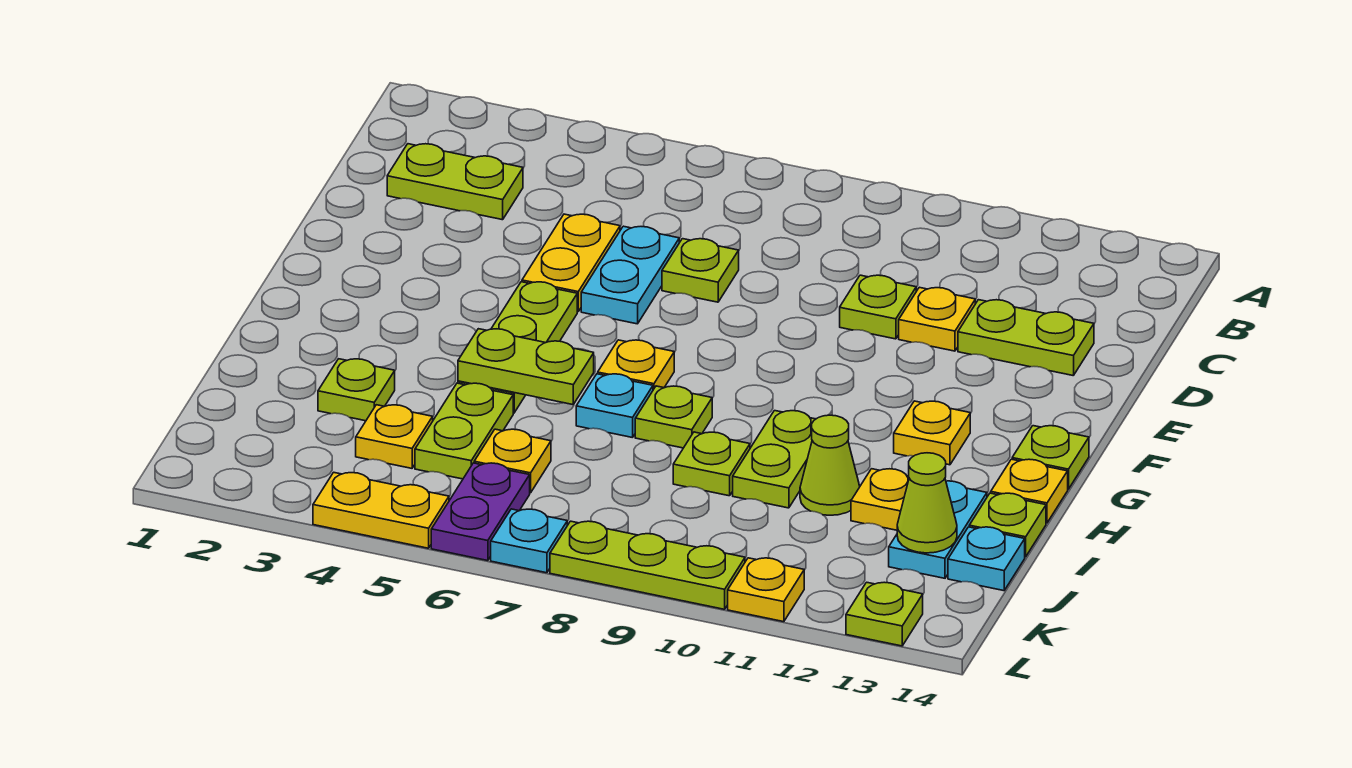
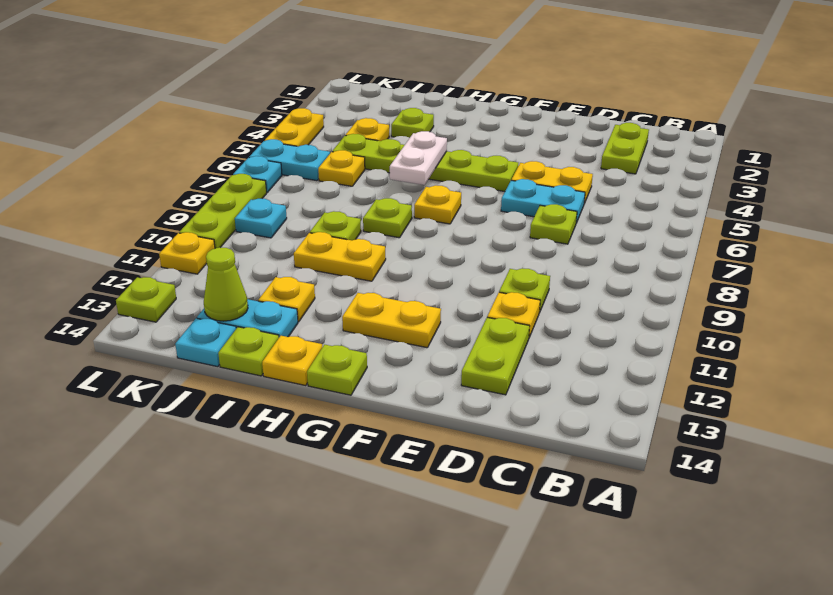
yellow 1x1 plate [894,401,970,465] -> yellow 1x2 plate [342,293,441,348]
lime 1x2 plate [458,329,594,405] -> white 1x2 plate [390,131,447,185]
cyan 1x1 plate [576,374,653,438] -> cyan 1x1 plate moved to [235,199,287,238]
lime 1x2 plate [733,411,815,508] -> yellow 1x2 plate [294,232,386,281]
lime 1x1 cone [800,415,860,515] -> none
purple 1x2 plate [431,463,530,561] -> cyan 1x2 plate [249,139,330,181]

